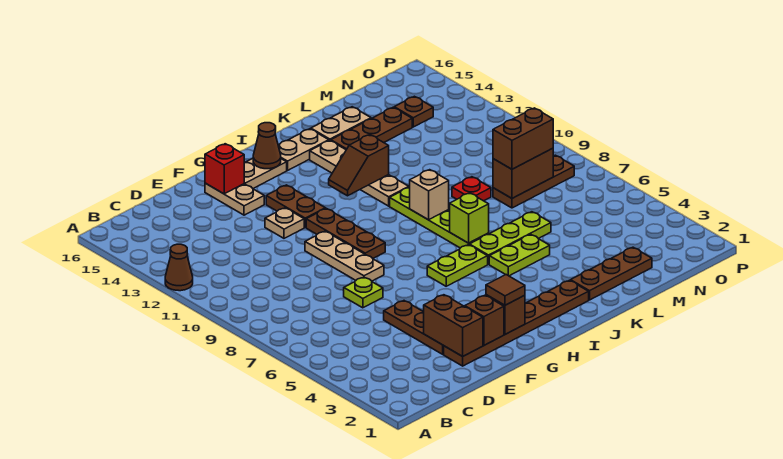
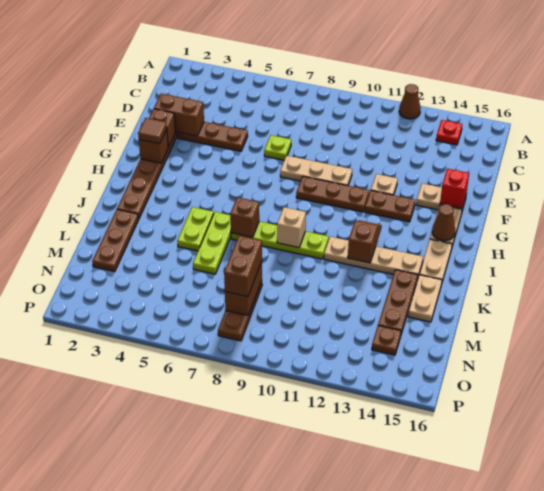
lime 1x2 plate [427,245,488,286] -> none
lime 1x1 brick [450,193,489,243] -> brown 1x1 brick [230,197,259,238]
red 1x1 plate [452,177,491,201] -> red 1x1 plate moved to [436,120,462,145]

